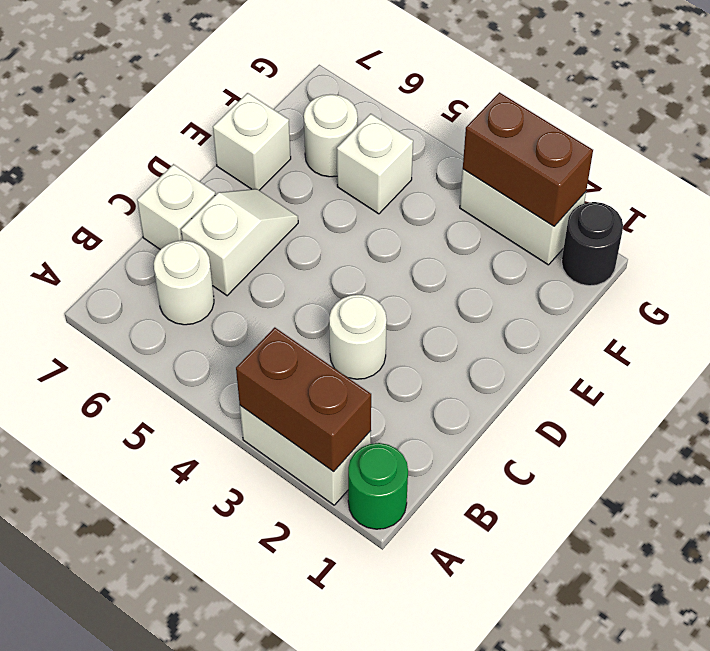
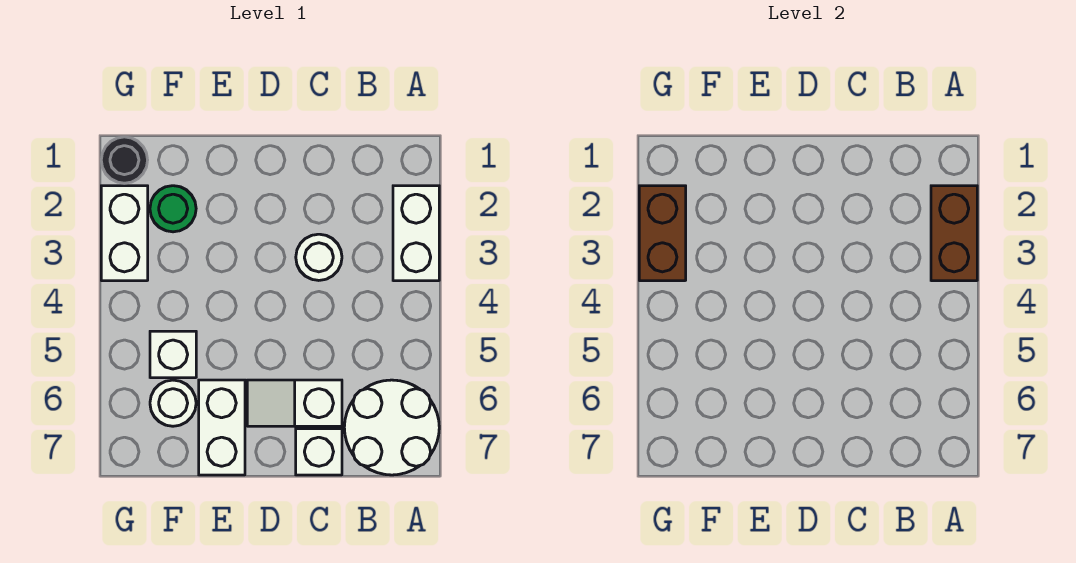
green 1x1 round brick [348,443,408,529] -> green 1x1 round brick moved to [150,186,196,232]
white 1x1 round brick [154,241,214,325] -> white 2x2 round brick [344,380,439,475]
white 1x1 brick [213,93,291,190] -> white 1x2 brick [199,380,245,475]

